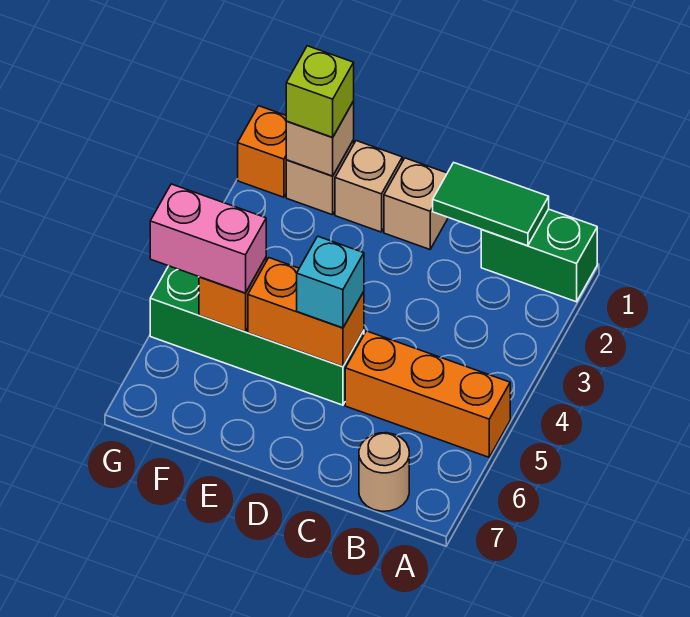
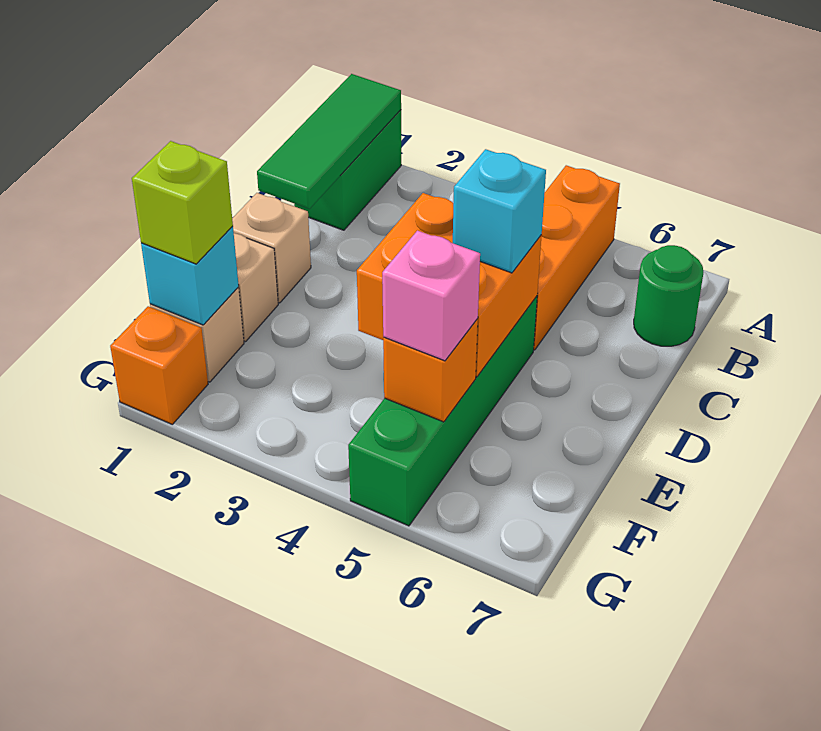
green 1x2 tile [433,163,549,246] -> green 1x3 tile [257,74,401,209]
tan 1x1 round brick [359,433,409,511] -> green 1x1 round brick [634,245,703,346]
orange 1x2 brick [248,258,364,367] -> orange 2x2 brick [357,193,542,377]
tan 1x1 brick [286,101,354,176] -> cyan 1x1 brick [141,226,239,325]
pink 1x2 brick [150,184,266,293] -> pink 1x1 brick [382,231,480,361]

